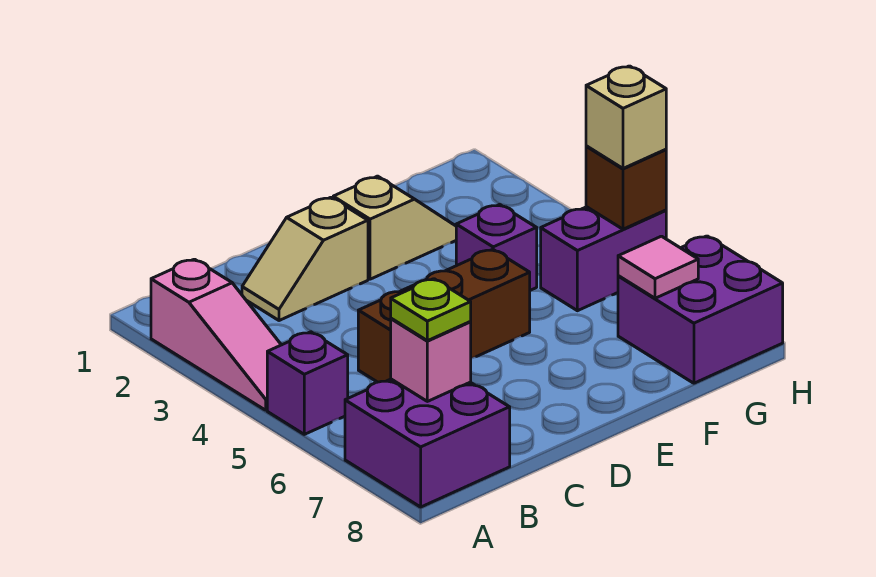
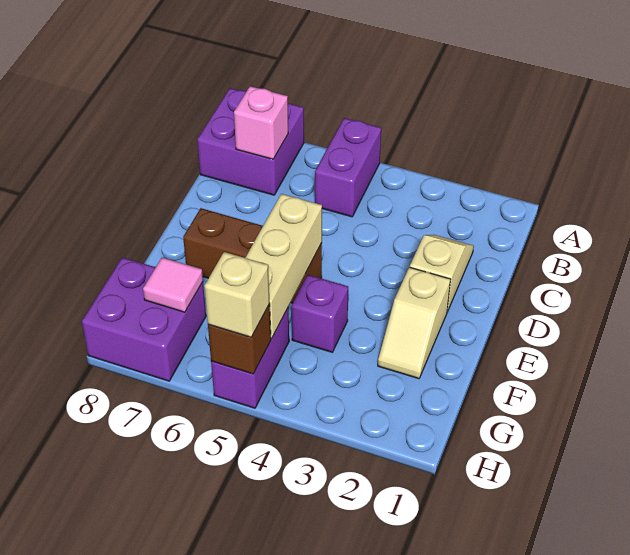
pink 1x3 slope [151,259,281,410] -> none
purple 1x1 brick [267,332,348,434] -> purple 1x2 brick [315,118,381,217]
lime 1x1 plate [391,279,471,341] -> none
brown 1x3 brick [358,249,530,382] -> brown 1x3 brick turned to [183,208,322,303]
none -> tan 1x3 brick [245,194,322,339]

